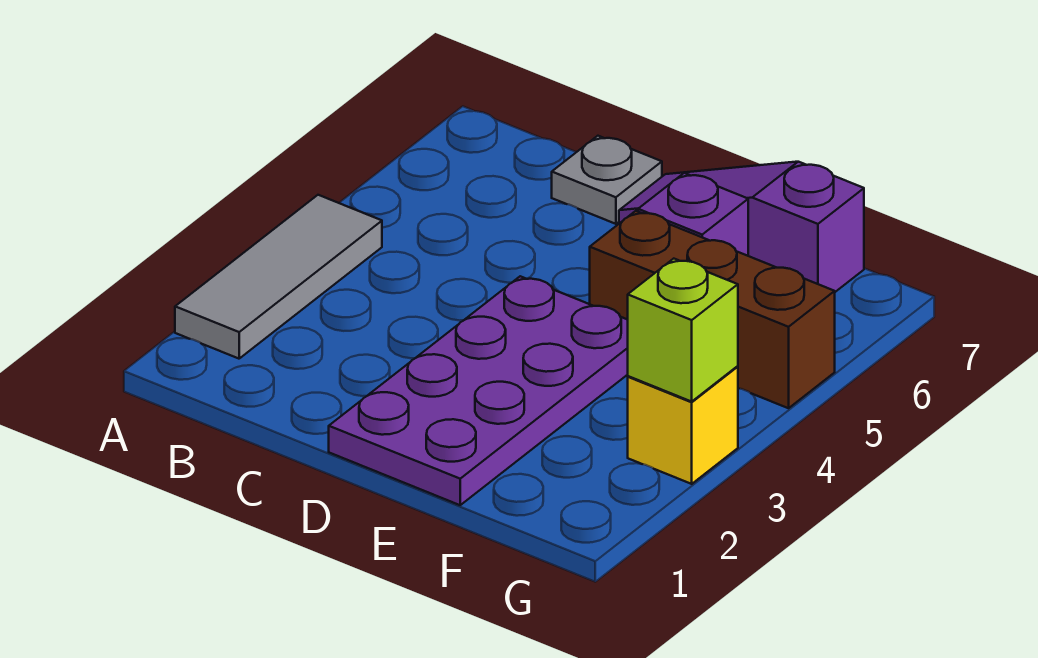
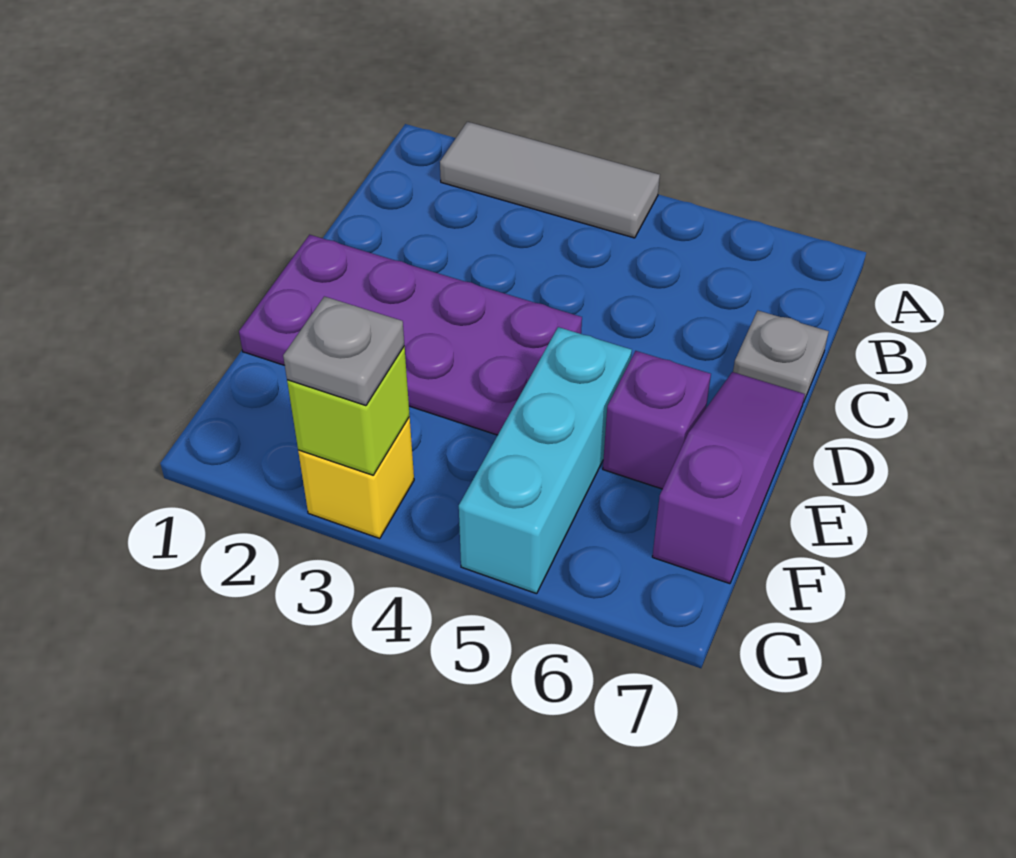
brown 1x3 brick [590,211,835,408] -> cyan 1x3 brick [459,327,632,594]
none -> grey 1x1 plate [283,296,404,406]

